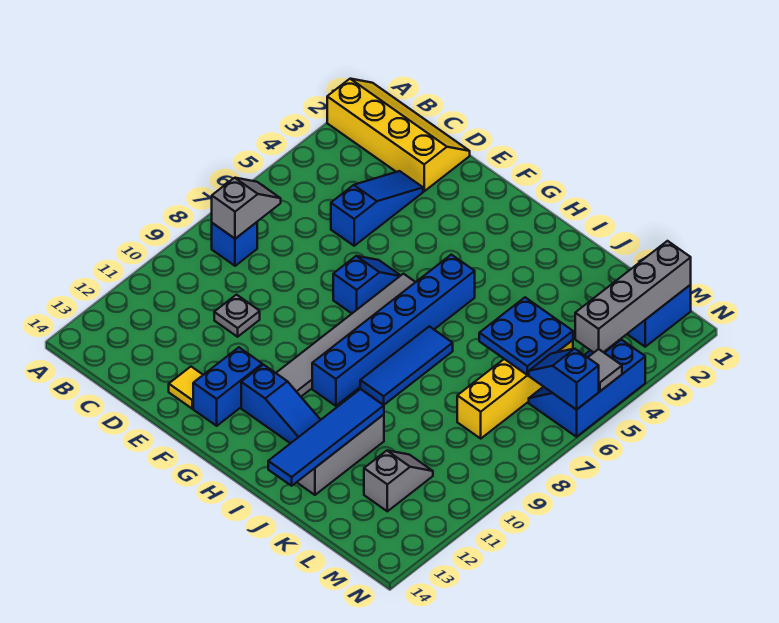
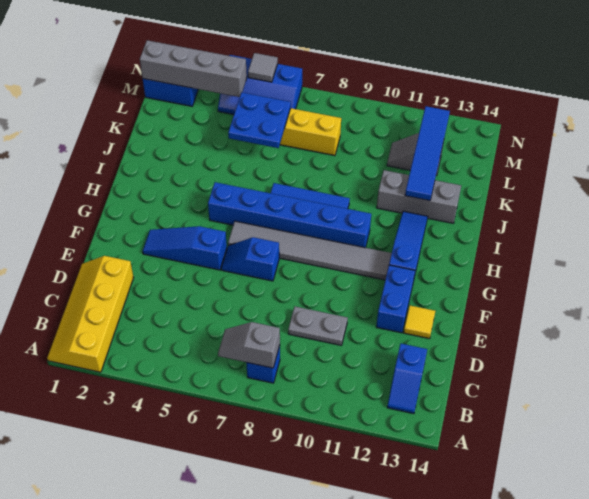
blue 1x3 slope [331,171,423,246] -> blue 1x3 slope moved to [143,226,227,270]
grey 1x1 plate [214,295,260,337] -> grey 1x2 plate [288,307,348,345]
blue 1x2 brick [193,347,262,426] -> blue 1x2 brick turned to [376,265,415,333]
blue 1x4 tile [268,389,384,486] -> blue 1x4 tile turned to [405,106,450,201]
blue 1x2 slope [528,349,599,410] -> blue 1x2 slope moved to [387,344,427,414]

